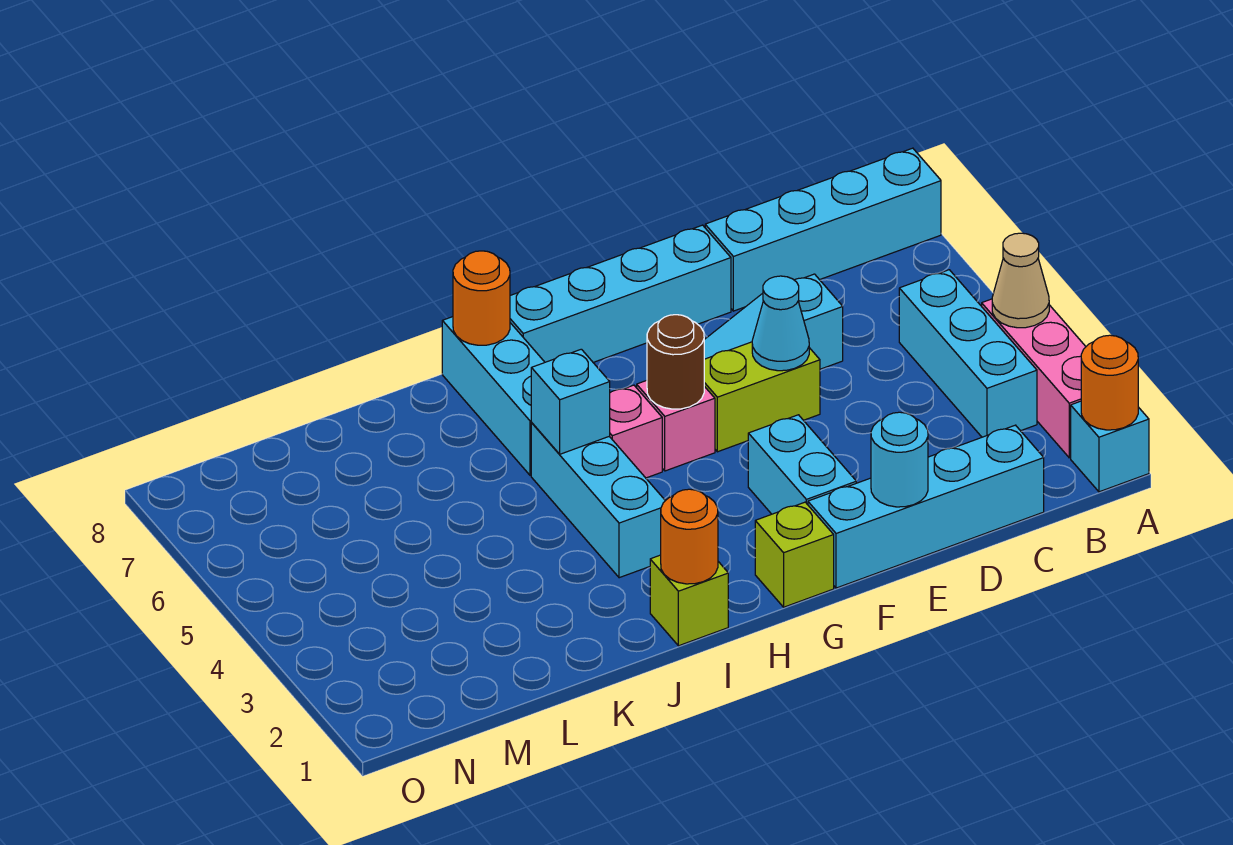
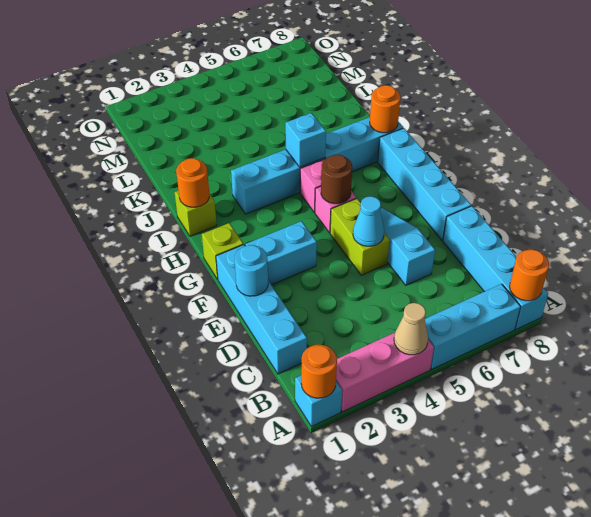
none -> orange 1x1 round brick [510,250,549,301]
cyan 1x3 brick [899,270,1037,437] -> cyan 1x3 brick moved to [425,284,521,369]

